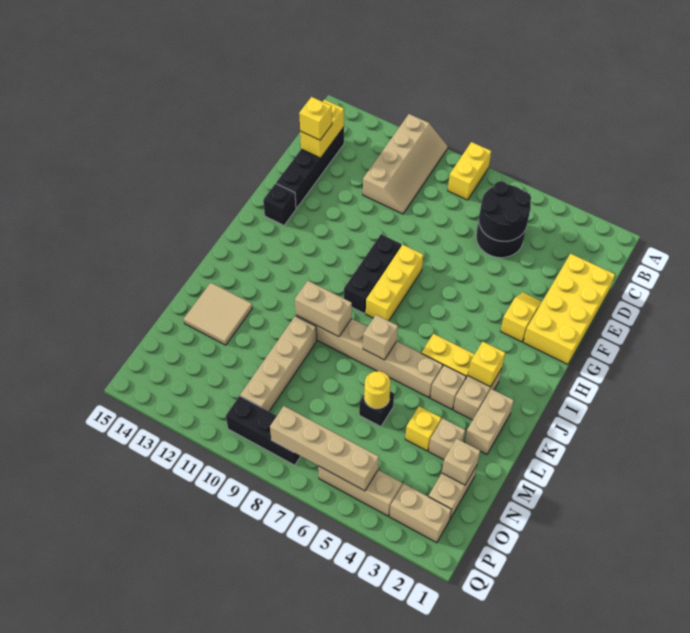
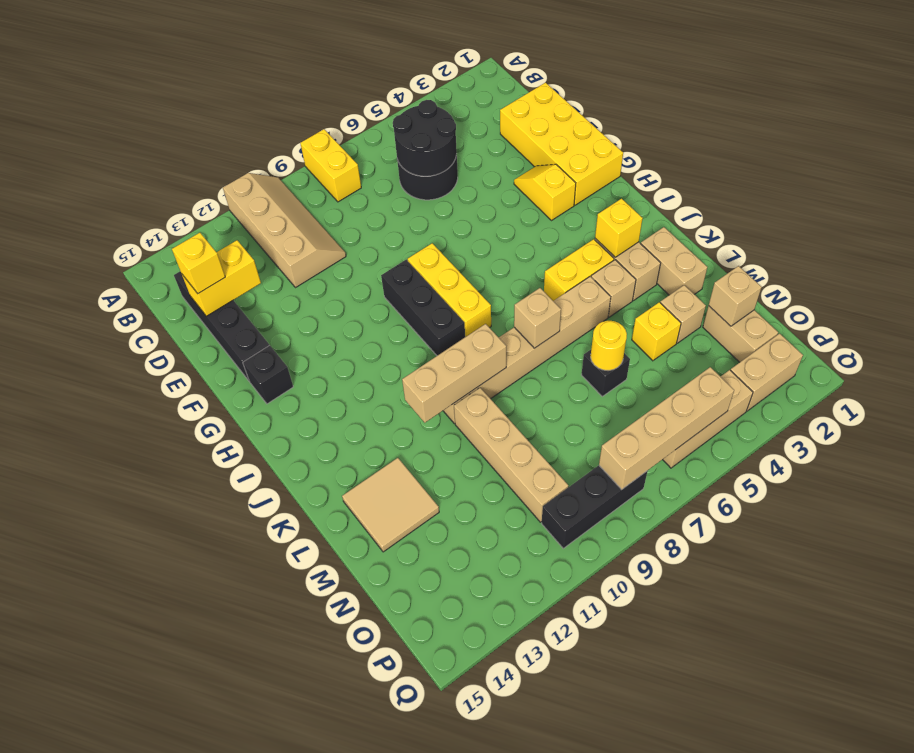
yellow 1x2 brick [300,100,344,158] -> yellow 1x2 brick turned to [182,240,261,316]
tan 1x2 brick [295,281,352,337] -> tan 1x3 brick [402,324,506,423]

